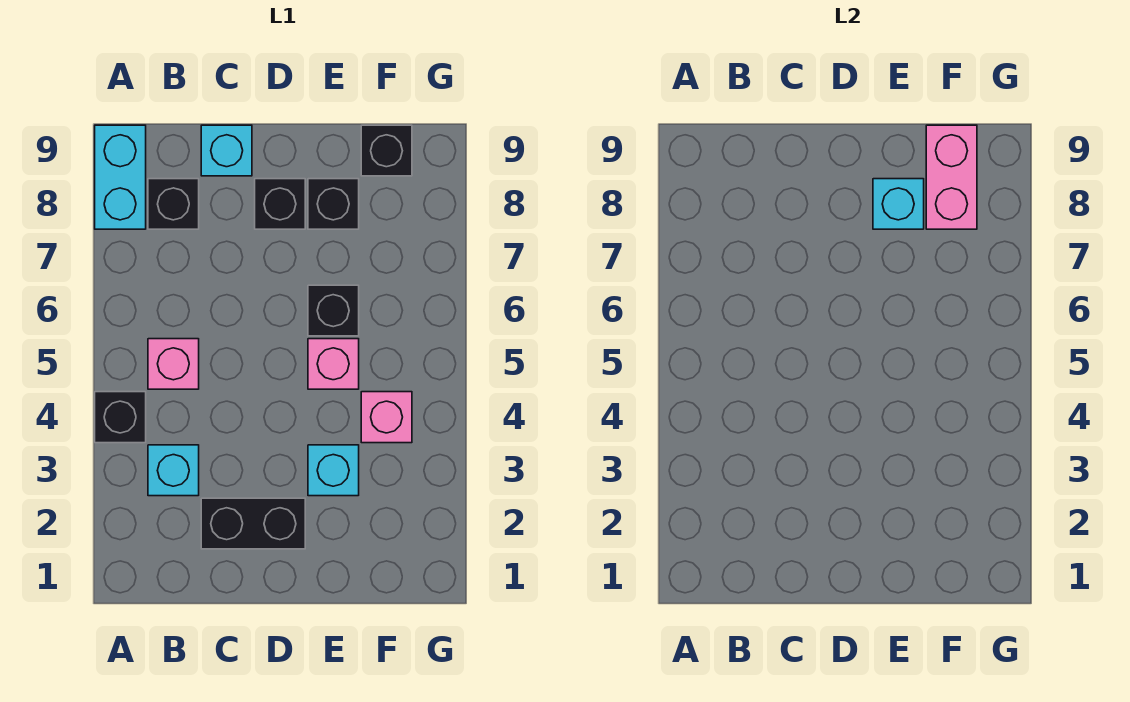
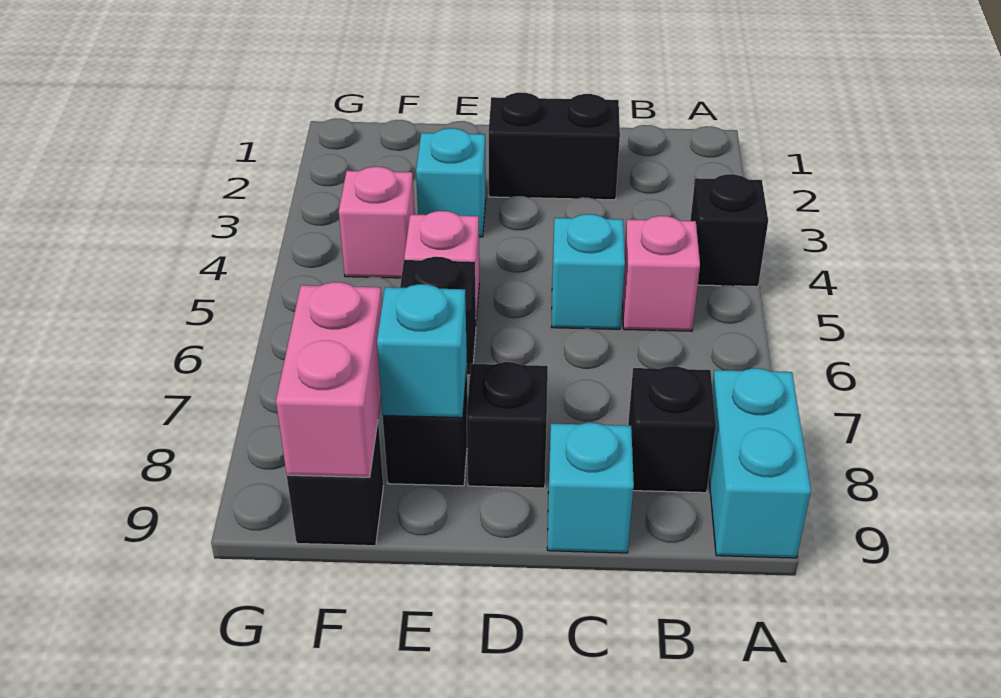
cyan 1x1 brick [148,445,199,496] -> cyan 1x1 brick moved to [551,214,625,329]

